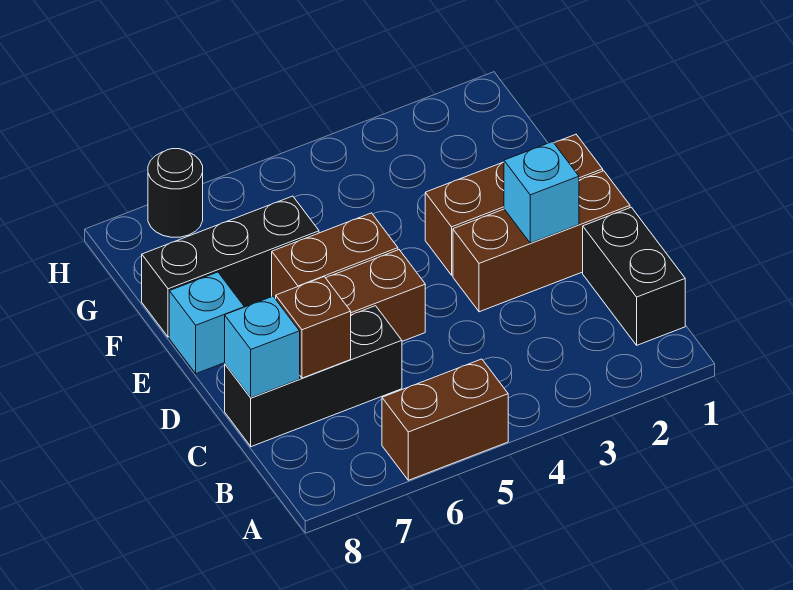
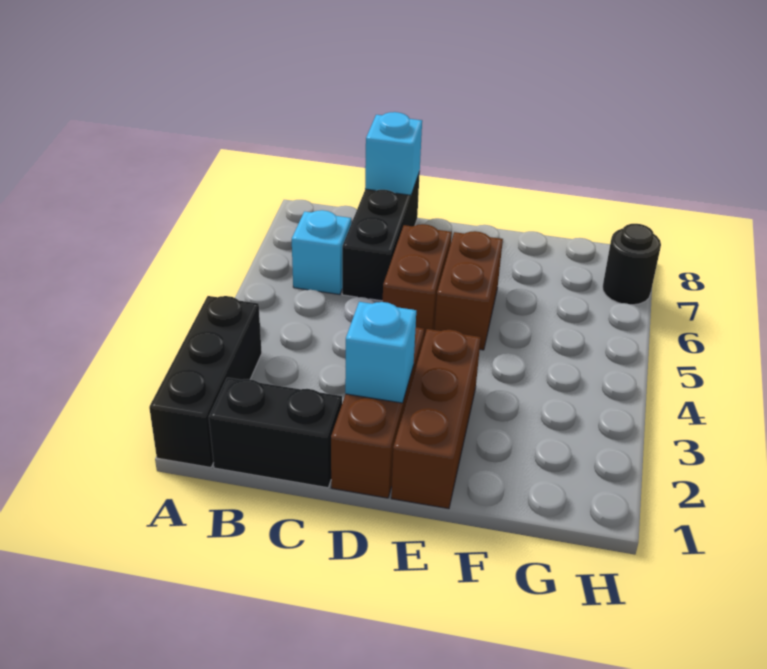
brown 1x2 brick [382,359,508,480] -> none
brown 1x1 brick [276,277,351,378] -> none
cyan 1x1 brick [169,272,244,374] -> cyan 1x1 brick moved to [292,210,351,295]
black 1x3 brick [142,196,319,337] -> black 1x3 brick moved to [149,296,262,467]

